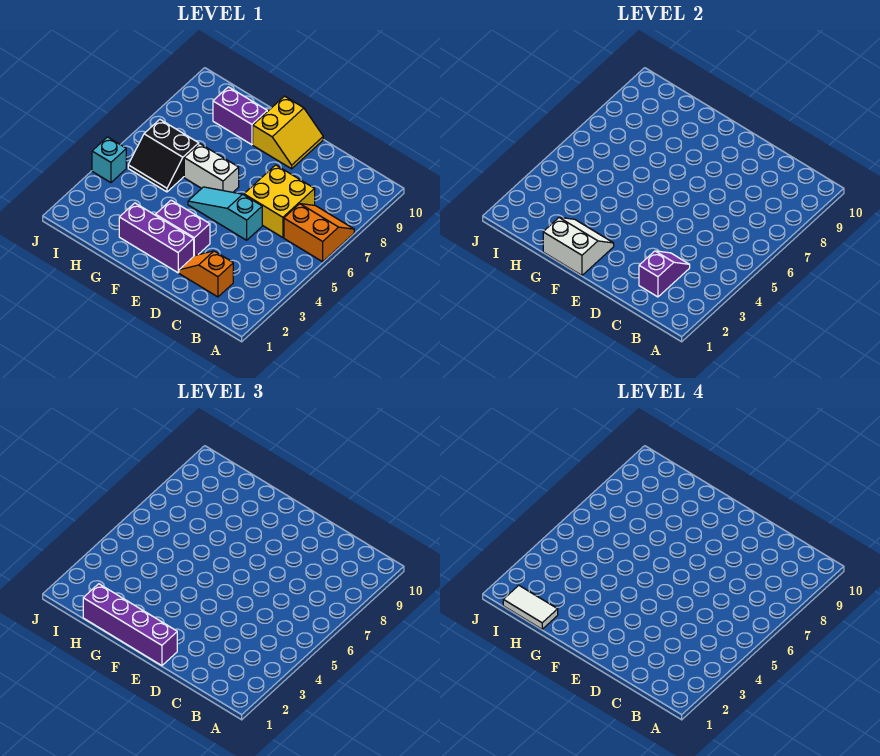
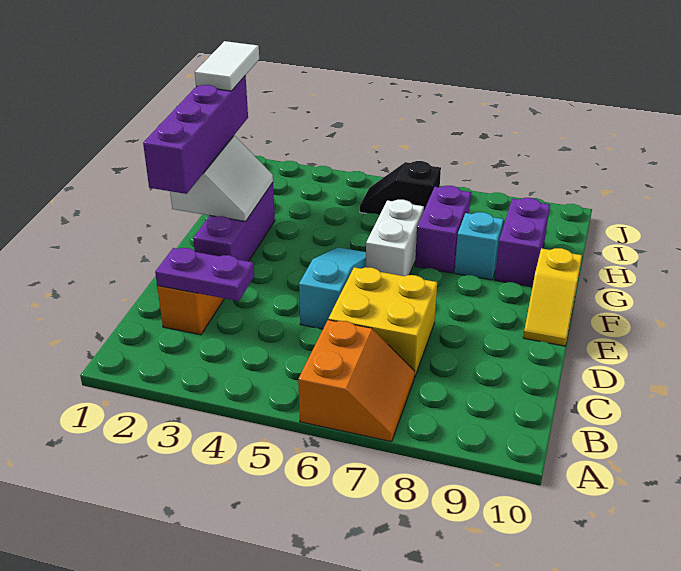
purple 1x2 slope [639,251,690,297] -> purple 1x2 plate [155,248,254,301]
purple 1x2 brick [156,200,210,256] -> purple 1x2 brick moved to [415,186,471,273]
yellow 2x2 slope [253,96,323,169] -> yellow 1x2 slope [523,248,582,346]
black 2x2 slope [128,120,199,192] -> black 1x2 slope [360,161,441,215]
cyan 1x1 brick [92,137,126,183] -> cyan 1x1 brick moved to [454,212,504,280]

